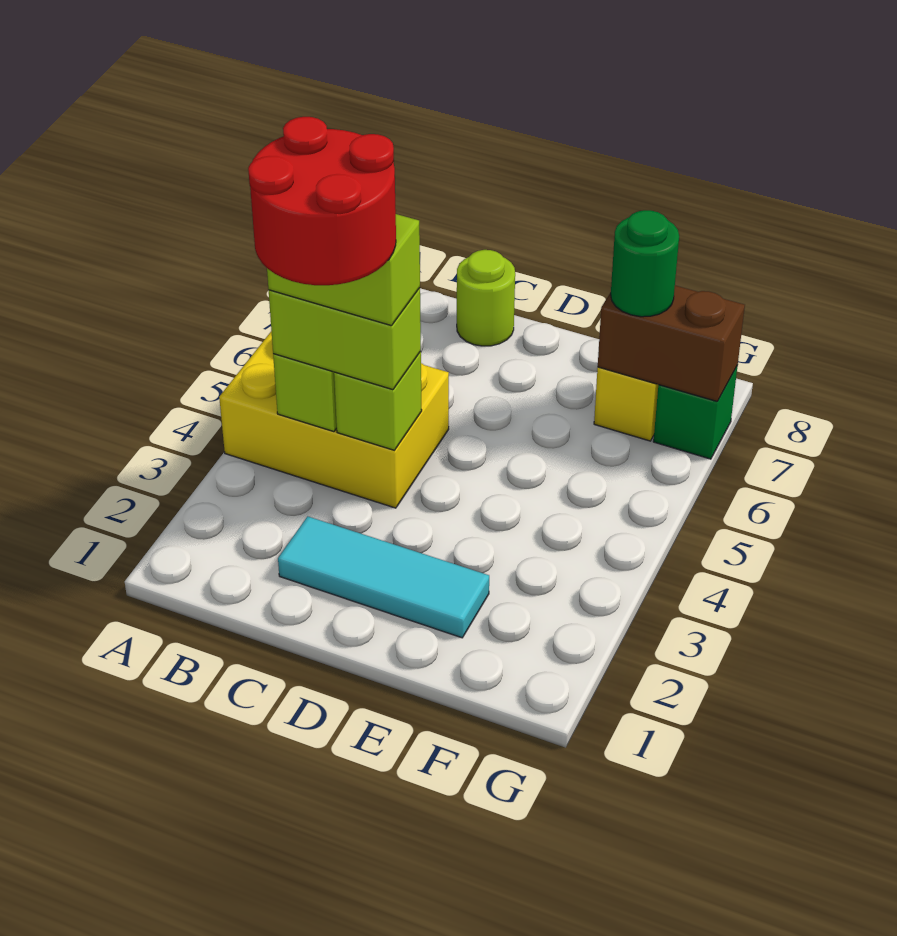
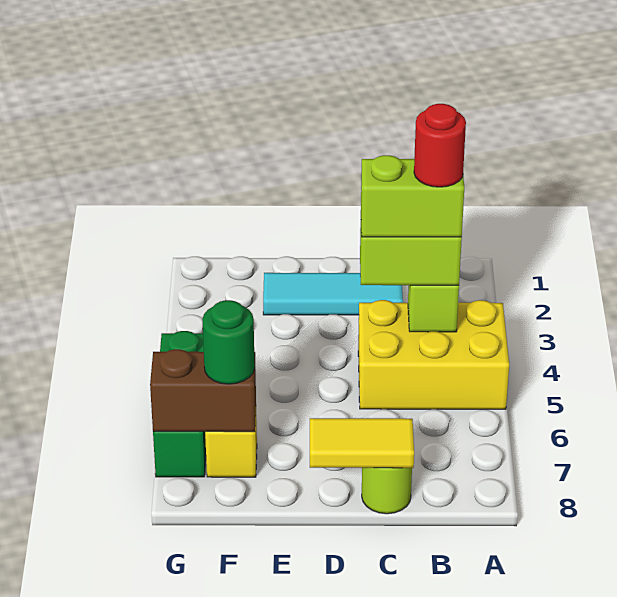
red 2x2 round brick [248,117,396,285] -> red 1x1 round brick [414,104,466,187]
lime 1x1 brick [334,352,422,450] -> none
none -> yellow 1x2 tile [310,418,414,468]
green 1x1 brick [653,365,738,459] -> green 1x3 brick [153,331,206,477]

